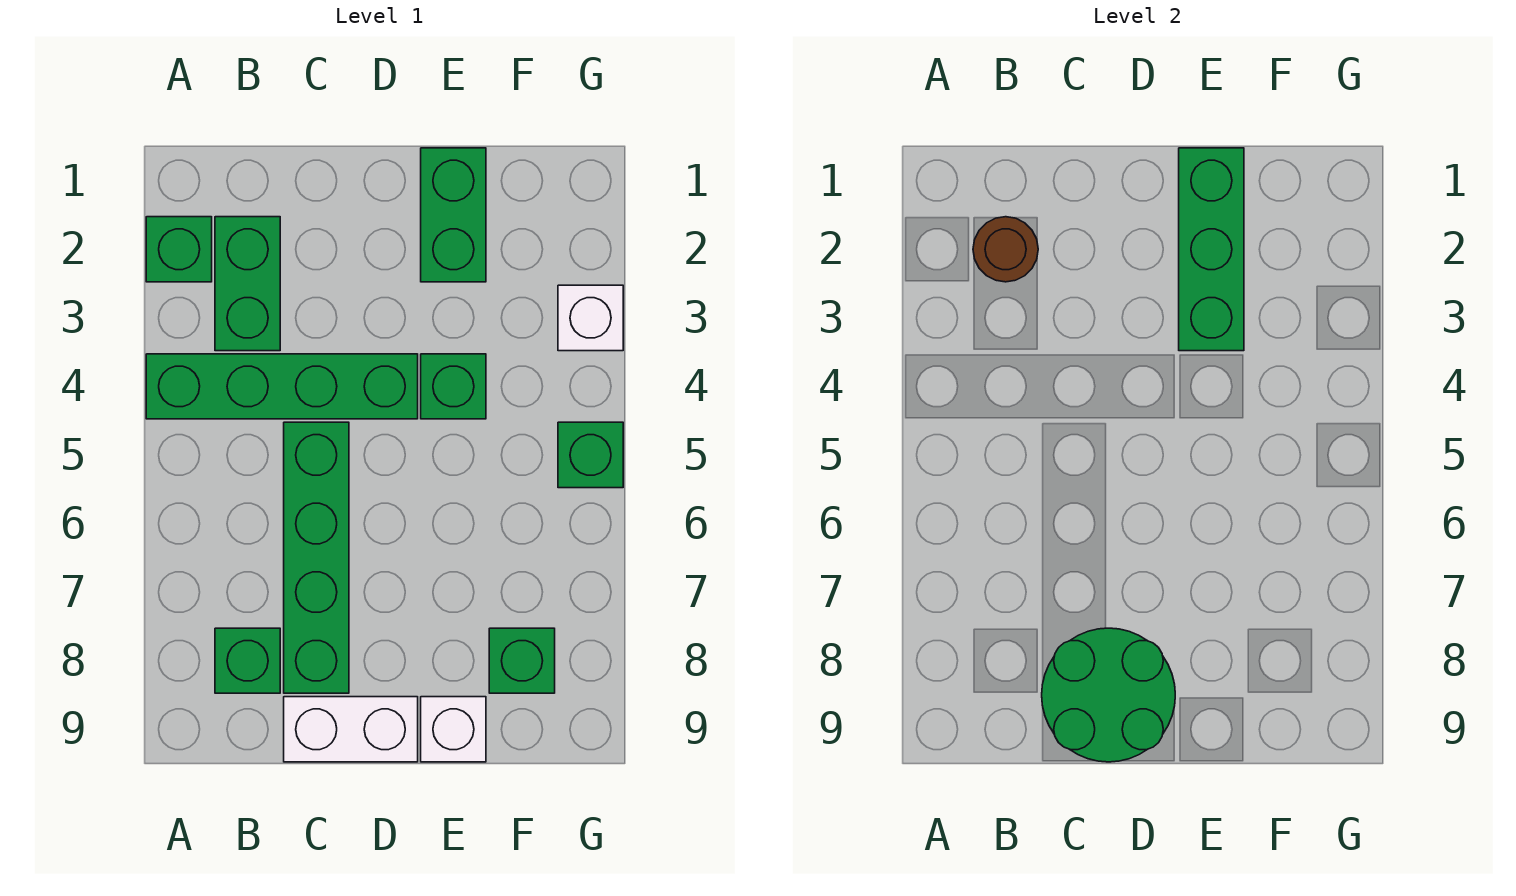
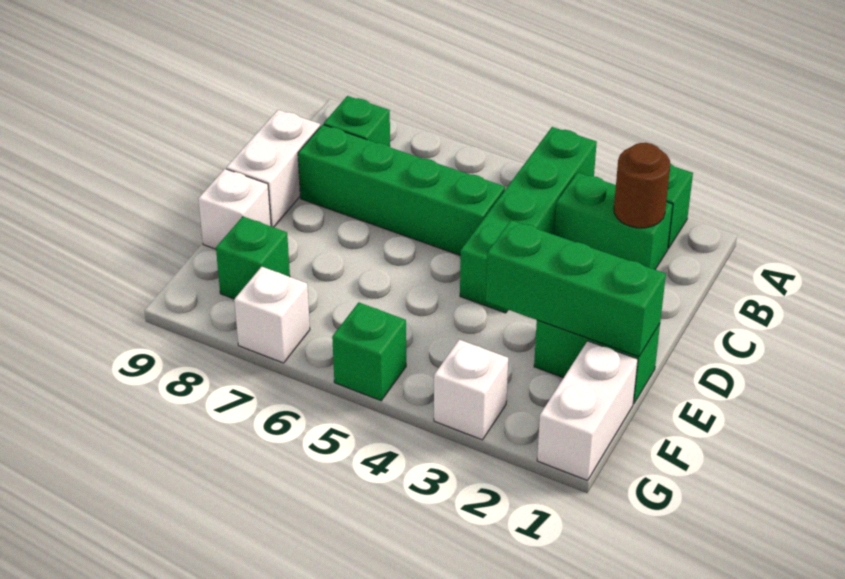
green 2x2 round brick [1042,628,1175,762] -> none
green 1x1 brick [421,354,486,419] -> none
none -> white 1x2 brick [537,341,638,480]
none -> white 1x1 brick [234,267,310,363]

